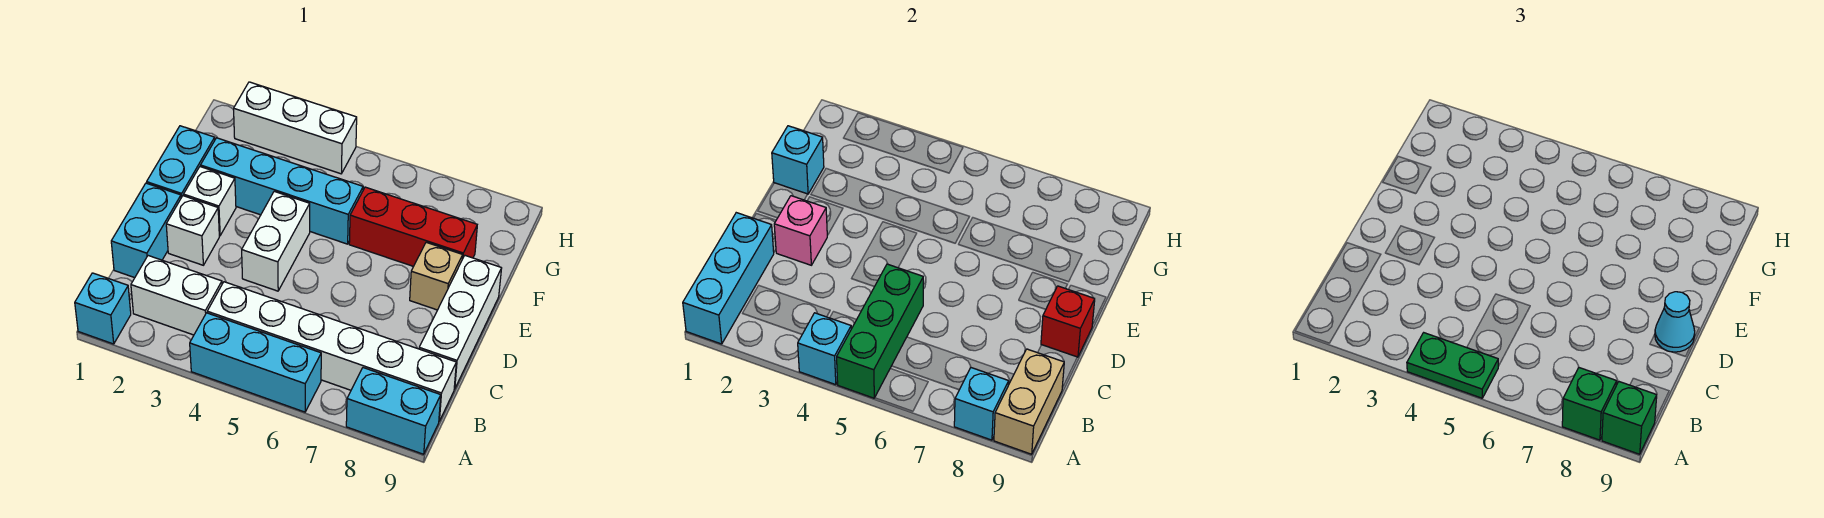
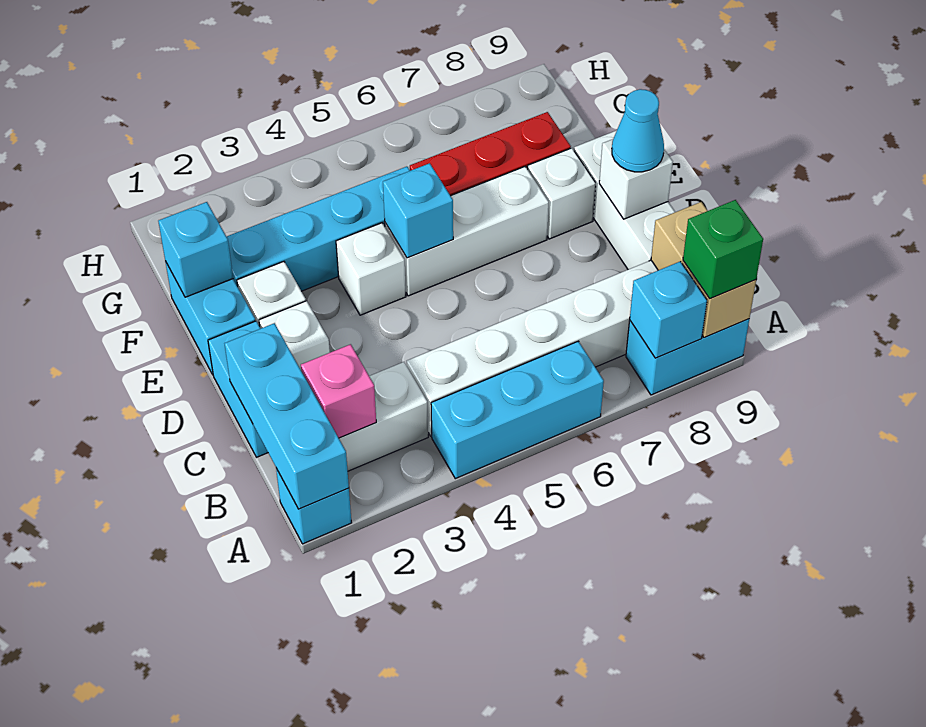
cyan 1x1 brick [798,313,851,385] -> cyan 1x1 brick moved to [383,163,453,258]
green 1x2 plate [1407,333,1498,398] -> none
green 1x3 brick [837,264,923,398] -> none
green 1x1 brick [1562,368,1617,440] -> none
pink 1x1 brick [774,196,827,265] -> pink 1x1 brick moved to [301,344,376,438]
white 1x2 brick [242,191,310,291] -> white 1x1 brick [336,223,406,315]
red 1x1 brick [1041,286,1095,357] -> white 1x1 brick [599,139,673,219]
tan 1x1 brick [410,242,463,310] -> white 1x1 brick [528,148,596,239]
white 1x3 brick [234,82,357,174] -> white 1x3 brick moved to [385,167,549,296]

